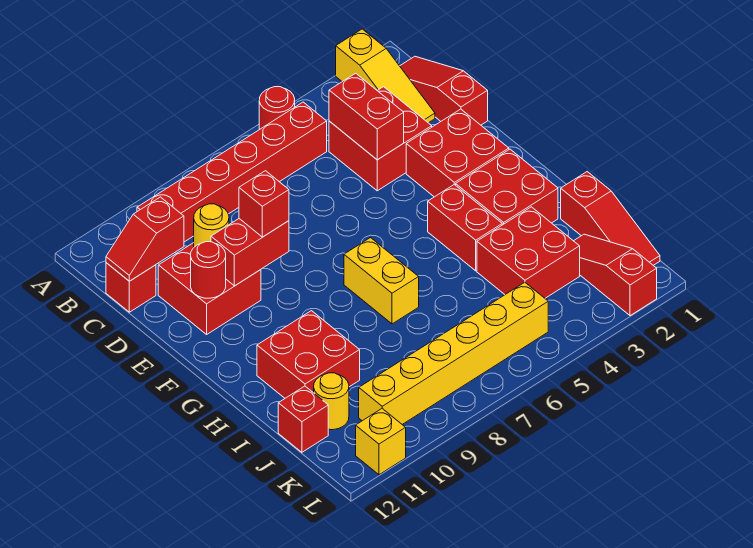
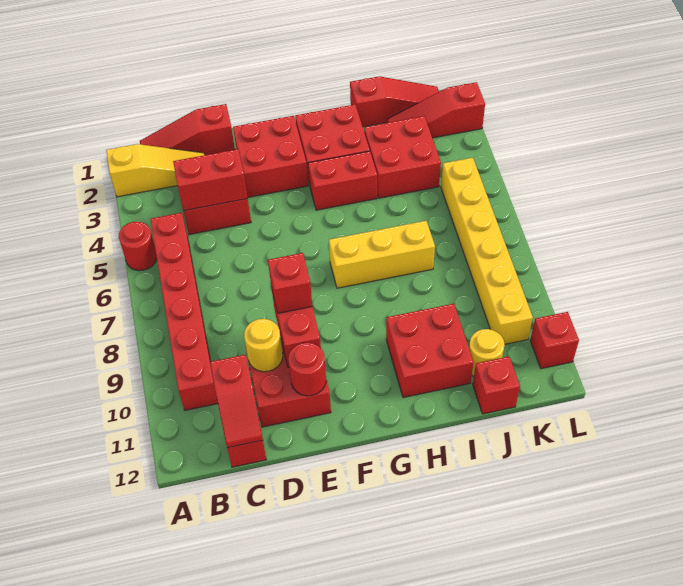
yellow 1x2 brick [344,238,419,324] -> yellow 1x3 brick [329,221,435,288]
yellow 1x1 brick [356,409,406,475] -> red 1x1 brick [530,312,579,369]

